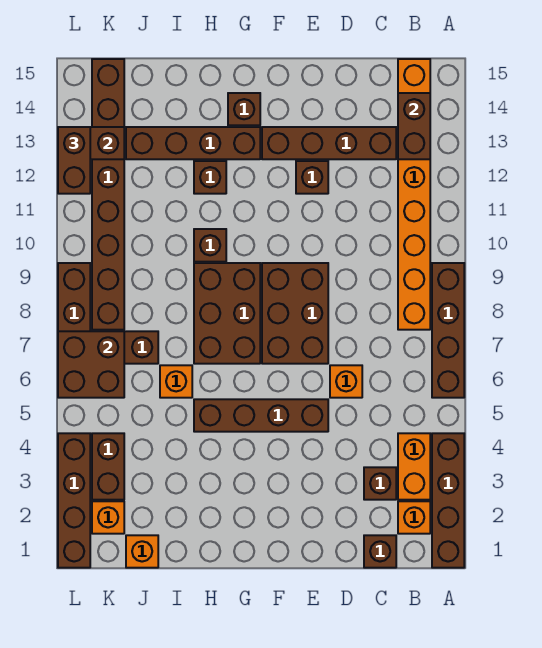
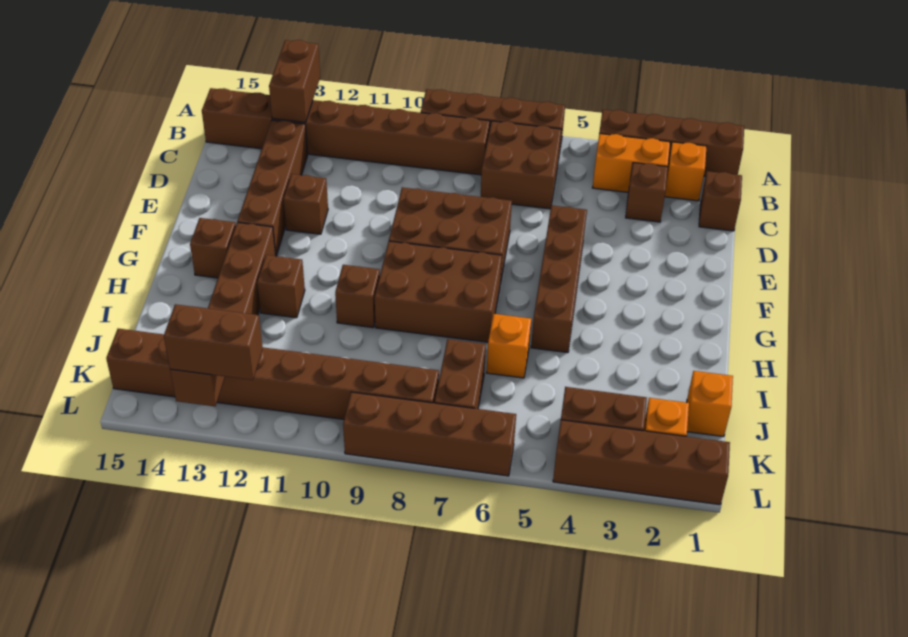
orange 1x8 brick [398,59,430,330] -> brown 1x8 brick [202,88,490,175]
brown 1x2 brick [398,93,430,159] -> brown 1x2 brick turned to [269,40,320,122]
orange 1x1 brick [330,365,362,398] -> none
brown 2x2 brick [58,331,124,398] -> brown 2x2 brick moved to [481,121,561,209]

